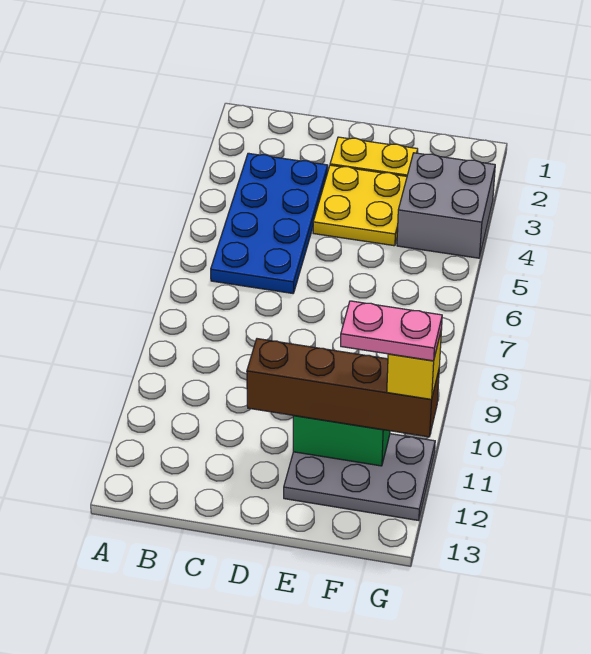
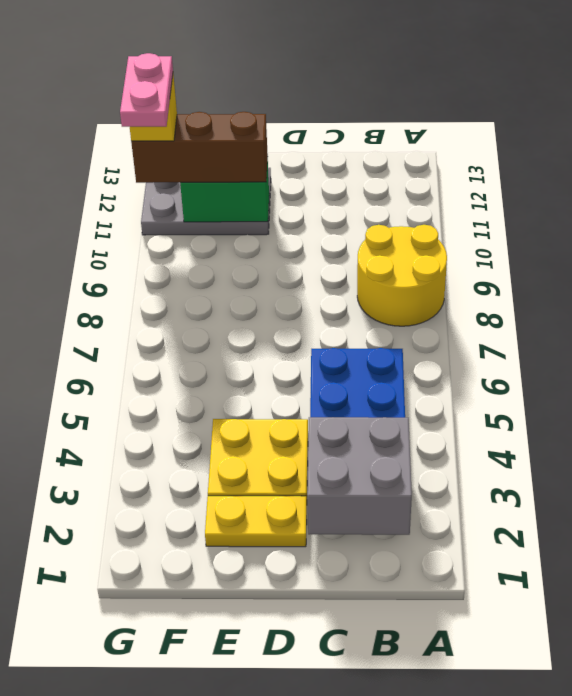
none -> yellow 2x2 round brick [357,225,447,326]
brown 1x4 brick [247,339,439,437] -> brown 1x3 brick [131,112,268,183]
grey 2x2 brick [397,153,495,258] -> grey 2x2 brick moved to [307,417,412,535]
pink 1x2 plate [341,301,442,361] -> pink 1x2 plate turned to [120,53,173,127]

